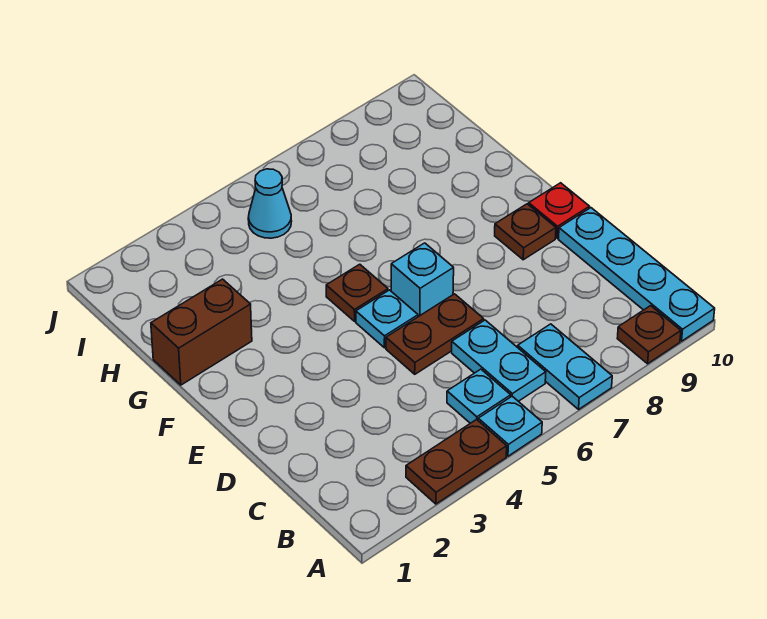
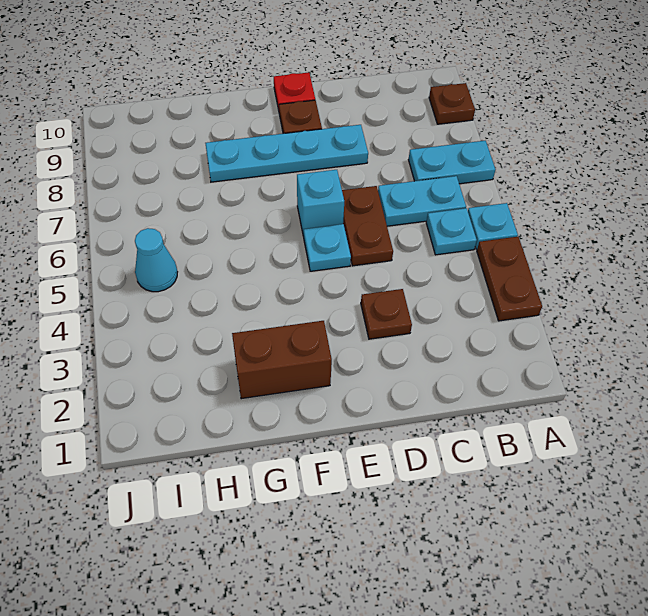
cyan 1x4 plate [559,208,715,341] -> cyan 1x4 plate moved to [205,125,368,182]
brown 1x1 plate [326,264,388,321] -> brown 1x1 plate moved to [361,289,412,339]
brown 1x2 brick [151,279,252,385] -> brown 1x2 brick turned to [232,321,332,399]

